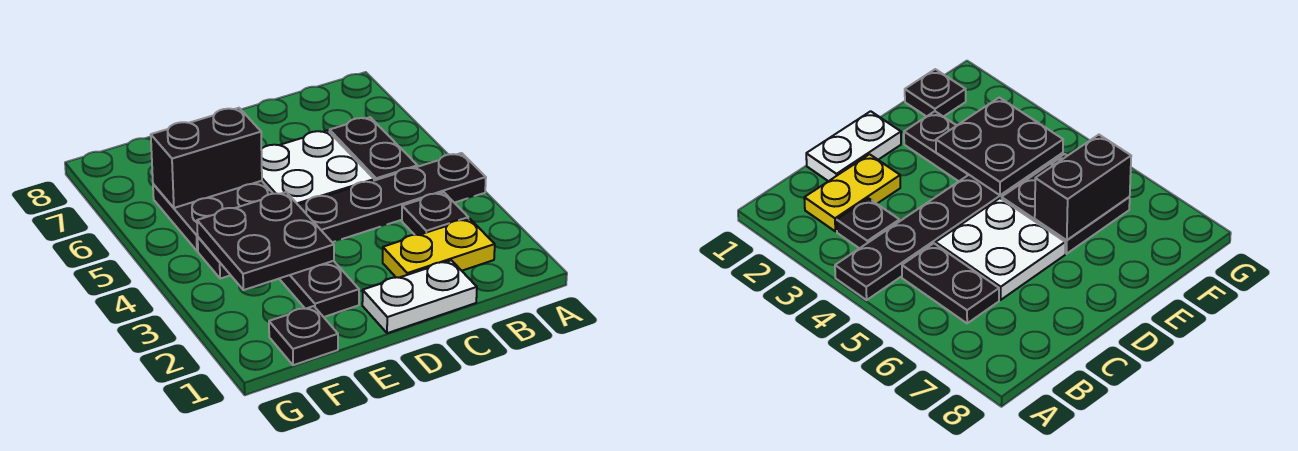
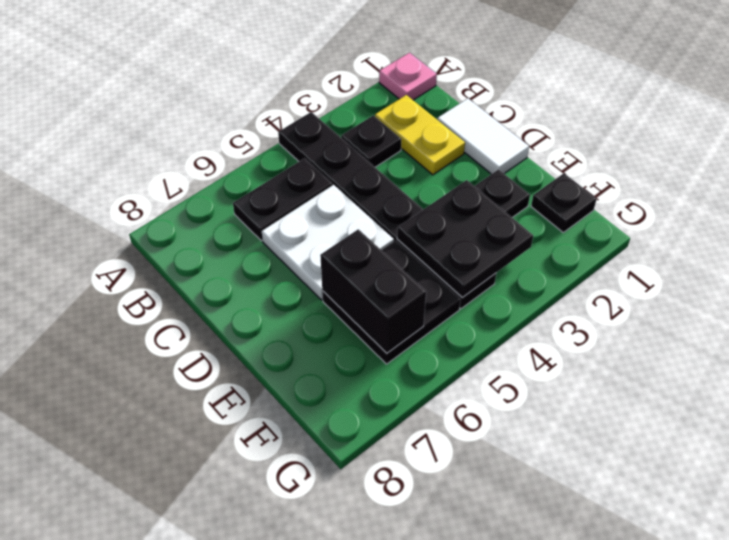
none -> pink 1x1 plate [379,53,437,100]
white 1x2 plate [362,260,477,333] -> white 1x2 tile [437,98,529,174]

